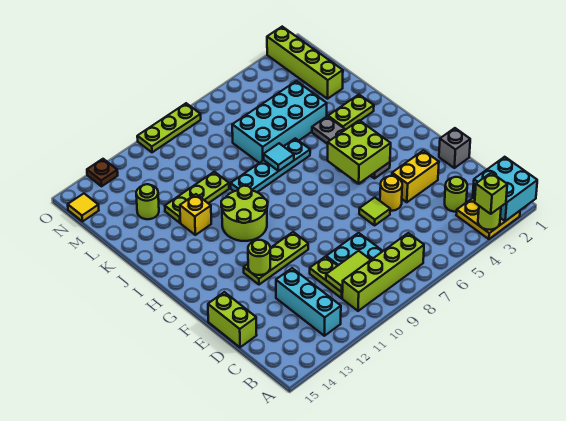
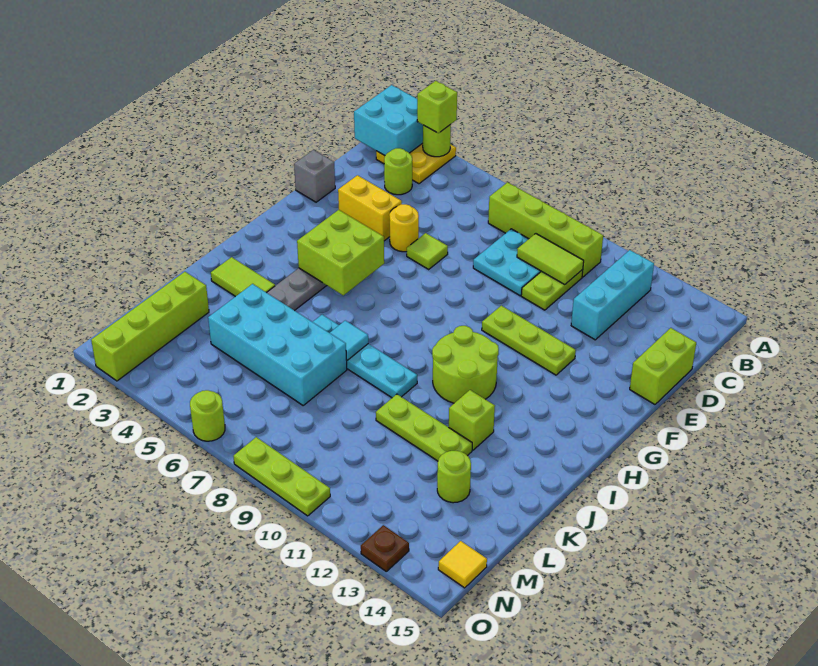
lime 1x1 round brick [248,240,270,275] -> lime 1x1 round brick moved to [190,390,225,441]
lime 1x2 plate [328,95,374,130] -> lime 1x2 tile [211,257,275,297]
yellow 1x1 brick [180,194,211,235] -> lime 1x1 brick [449,390,495,450]

